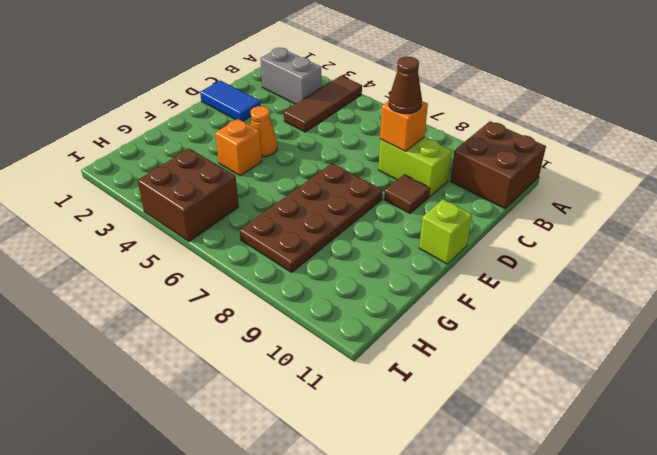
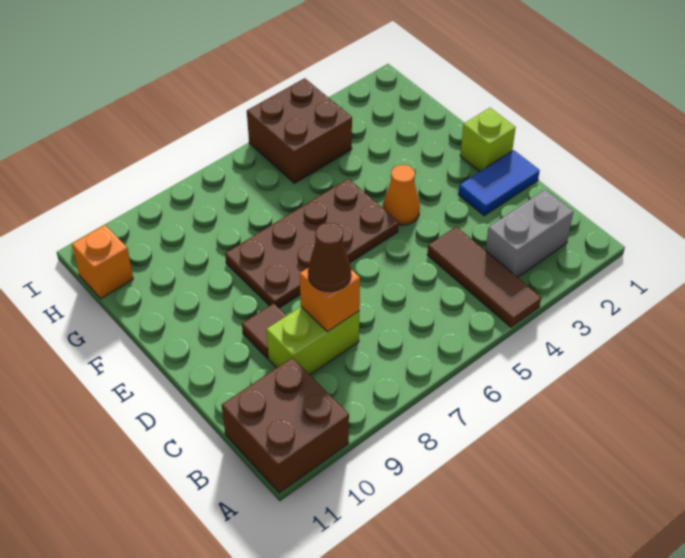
brown 2x4 plate [240,163,382,272] -> brown 2x4 plate turned to [225,179,399,308]
lime 1x1 brick [419,199,472,264] -> lime 1x1 brick moved to [460,108,516,172]
orange 1x1 brick [215,119,262,176] -> orange 1x1 brick moved to [72,225,133,298]

